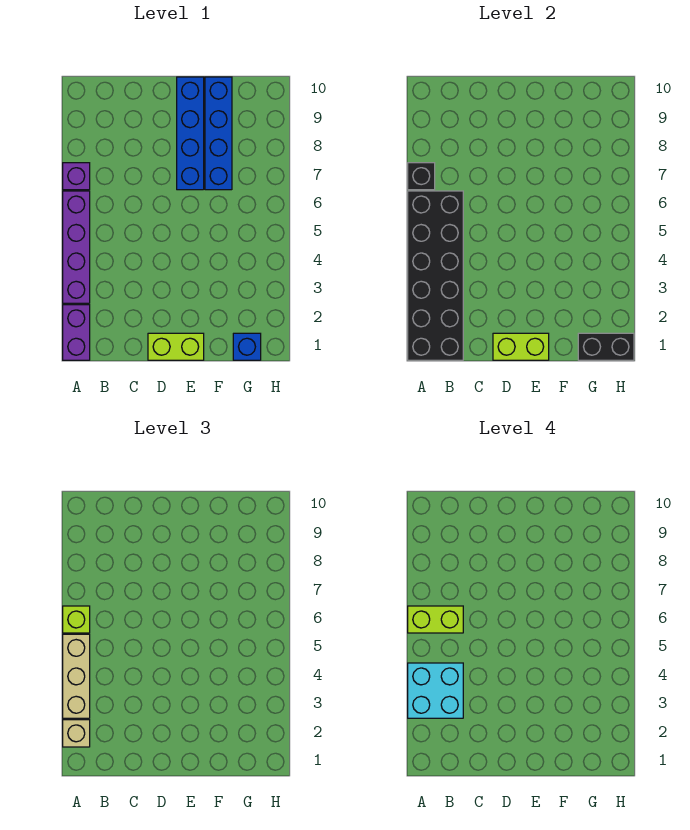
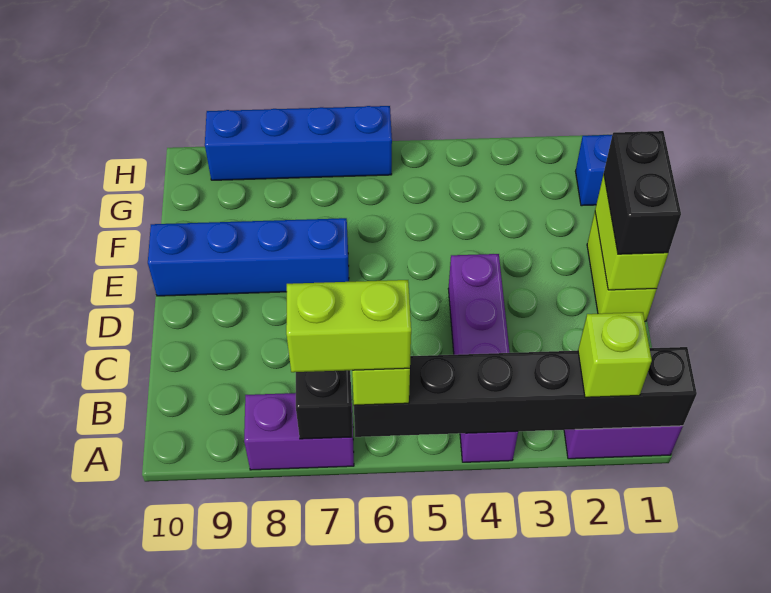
black 2x6 brick [408,191,463,360] -> black 1x6 brick [354,347,697,437]
tan 1x1 brick [63,720,90,747] -> lime 1x1 brick [578,312,652,397]
purple 1x4 brick [63,191,90,303] -> purple 1x4 brick turned to [448,254,518,462]
tan 1x3 brick [63,634,90,718] -> none
cyan 2x2 brick [408,663,463,718] -> none
lime 1x2 brick [408,606,463,633] -> lime 1x2 brick turned to [286,280,411,372]
purple 1x1 brick [63,163,90,190] -> purple 1x2 brick [244,393,354,470]
blue 1x4 brick [205,77,232,190] -> blue 1x4 brick moved to [205,106,392,180]
black 1x2 brick [578,333,634,360] -> black 1x2 brick moved to [604,131,681,254]

